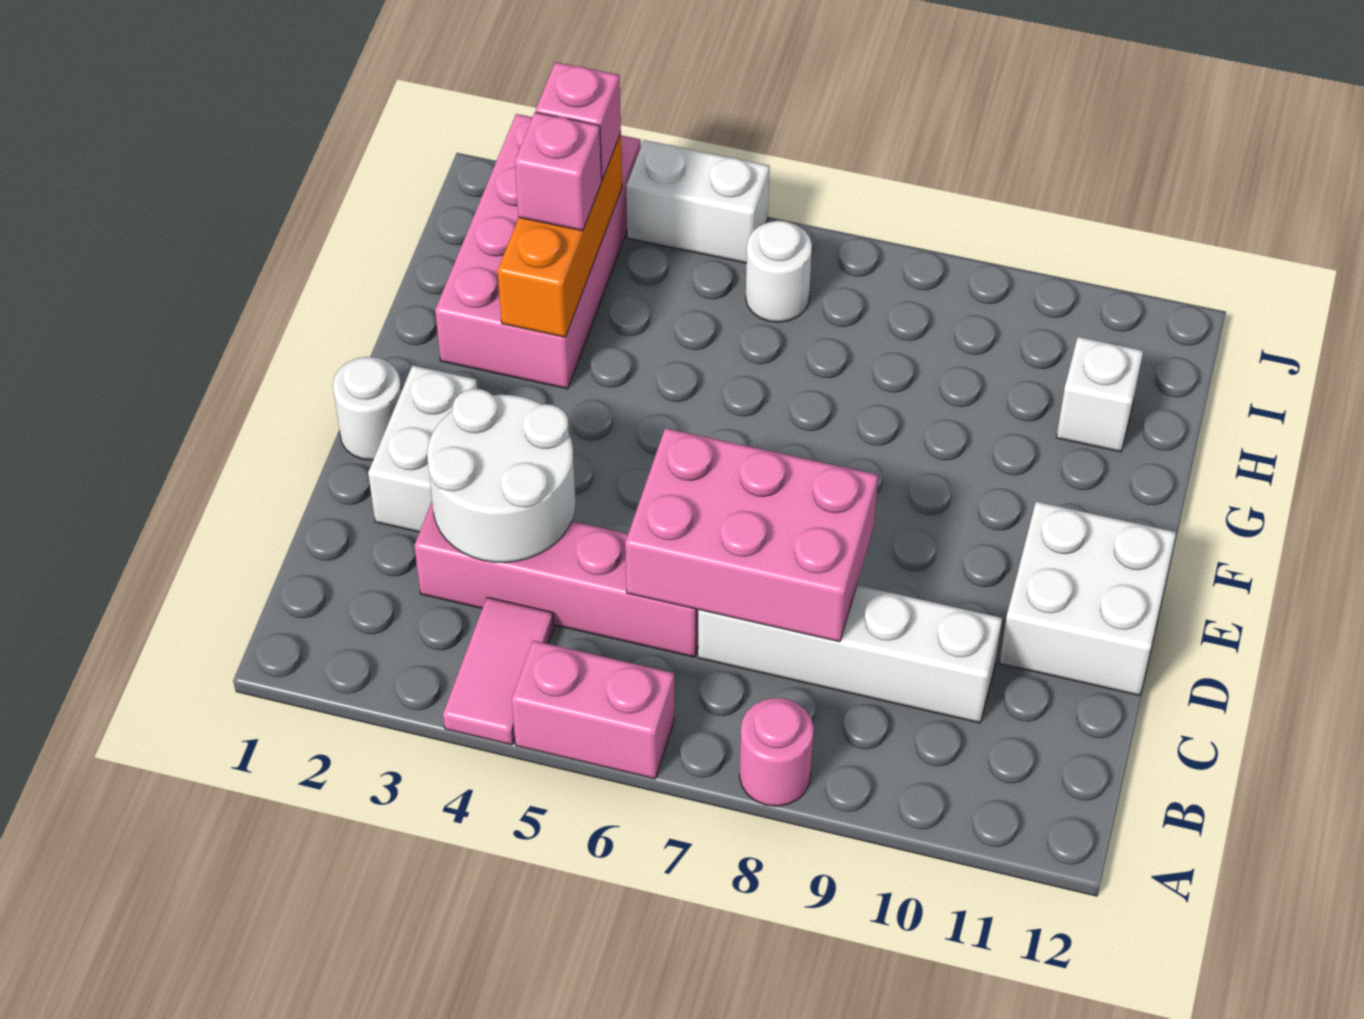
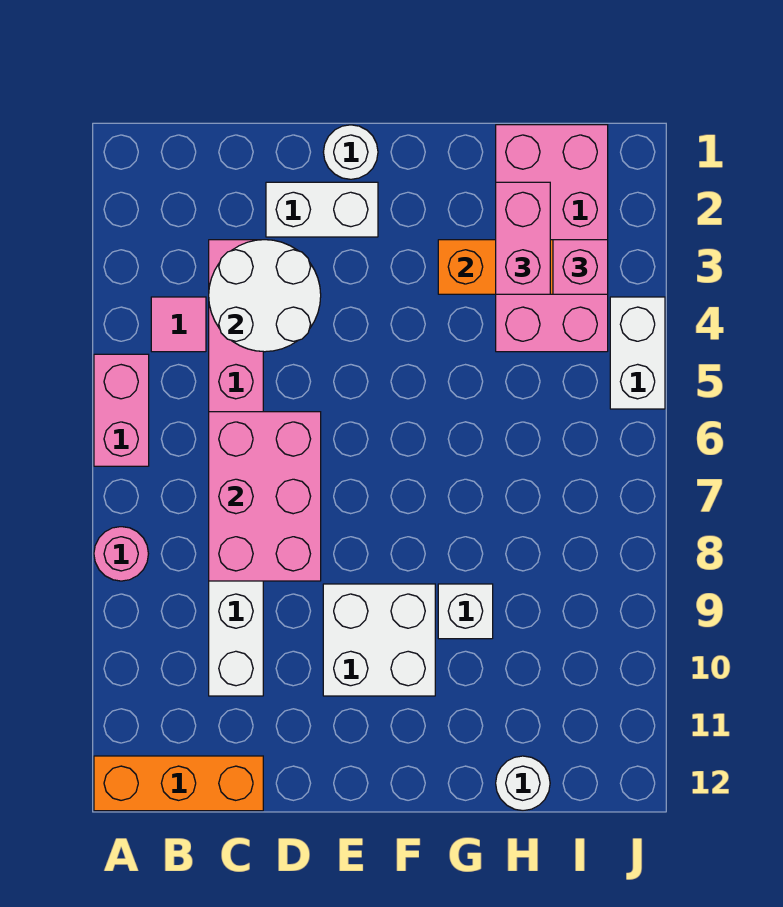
pink 1x2 tile [443,597,554,745] -> pink 1x1 tile [151,297,206,352]
none -> orange 1x3 brick [94,756,263,811]
white 2x2 brick [999,501,1176,695] -> white 2x2 brick moved to [323,584,435,696]
pink 2x4 brick [435,114,641,389] -> pink 2x4 brick turned to [496,125,608,352]
pink 1x1 brick [515,112,602,231] -> pink 1x2 brick [496,182,550,294]
white 1x1 brick [1056,337,1143,452] -> white 1x1 brick moved to [438,584,493,639]
white 1x1 round brick [746,221,812,322] -> white 1x1 round brick moved to [496,756,550,811]

